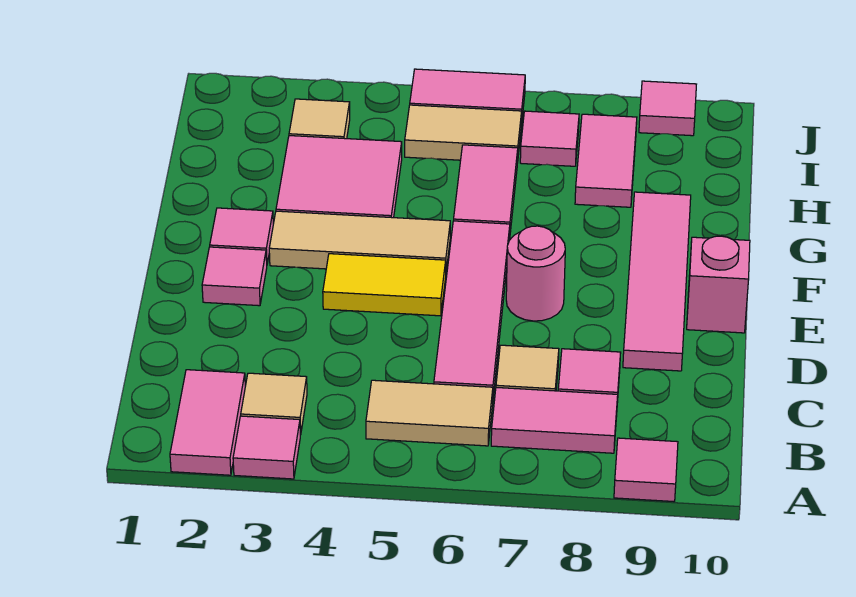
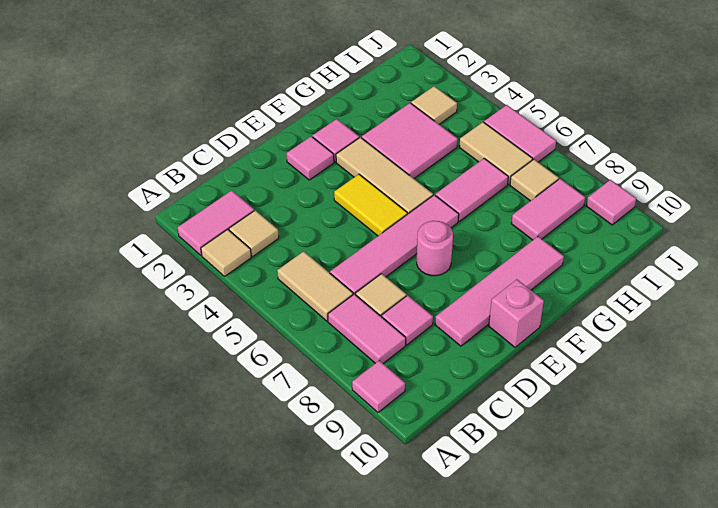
pink 1x1 tile [233,416,300,479] -> tan 1x1 tile [201,229,251,276]
pink 1x1 tile [520,111,579,166] -> tan 1x1 tile [510,159,559,201]

